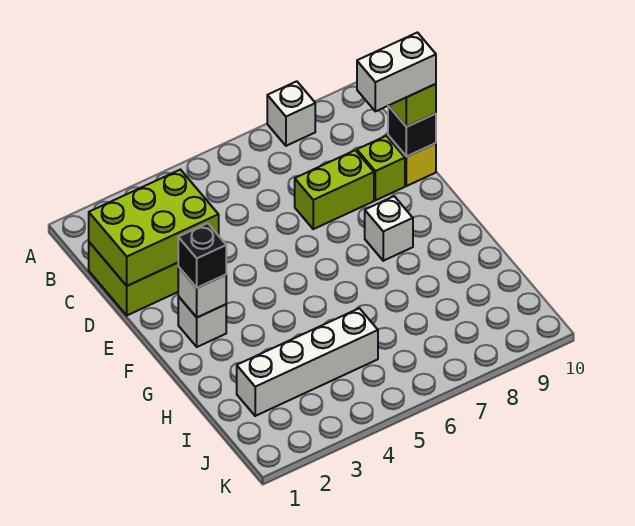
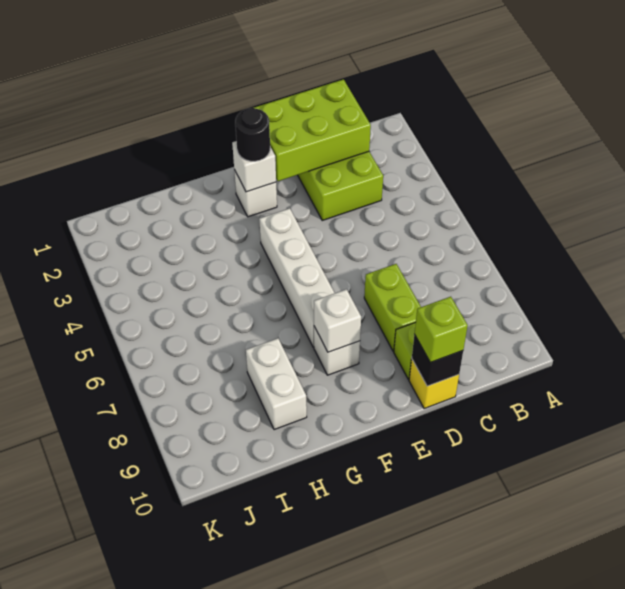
white 1x1 brick [267,81,315,146] -> white 1x1 brick moved to [314,289,361,352]
lime 2x3 brick [89,170,219,286] -> lime 2x3 brick turned to [254,79,371,181]
white 1x2 brick [357,33,436,111] -> white 1x2 brick moved to [246,338,307,430]
black 1x1 brick [178,223,226,288] -> black 1x1 round brick [235,108,270,161]
white 1x4 brick [237,308,378,416] -> white 1x4 brick moved to [259,208,334,347]

